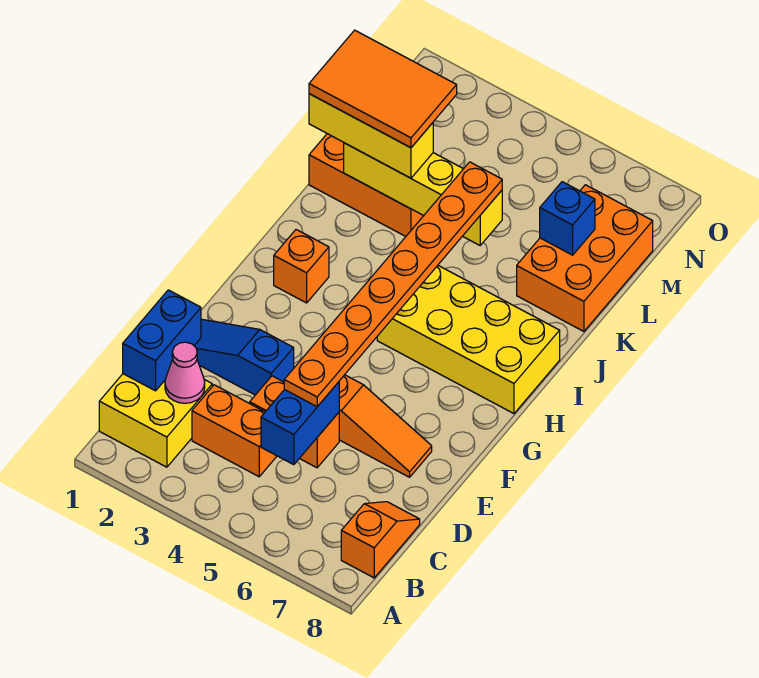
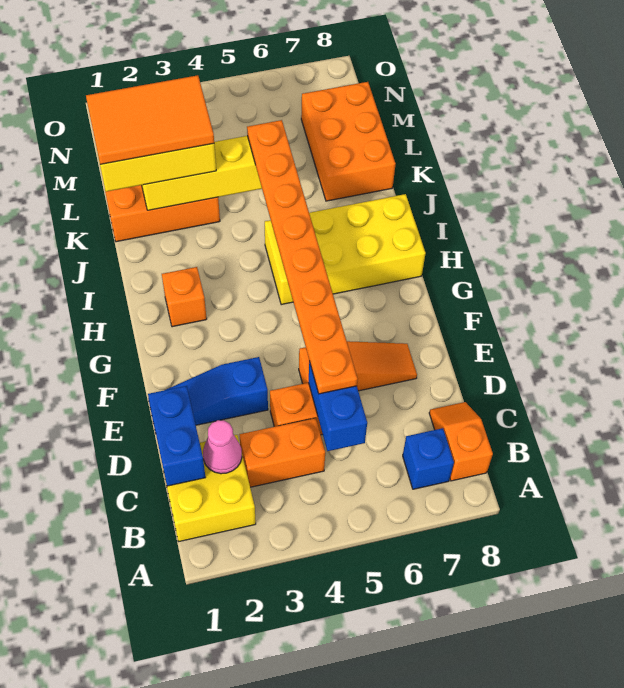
blue 1x1 brick [540,182,595,255] -> blue 1x1 brick moved to [403,428,454,489]

